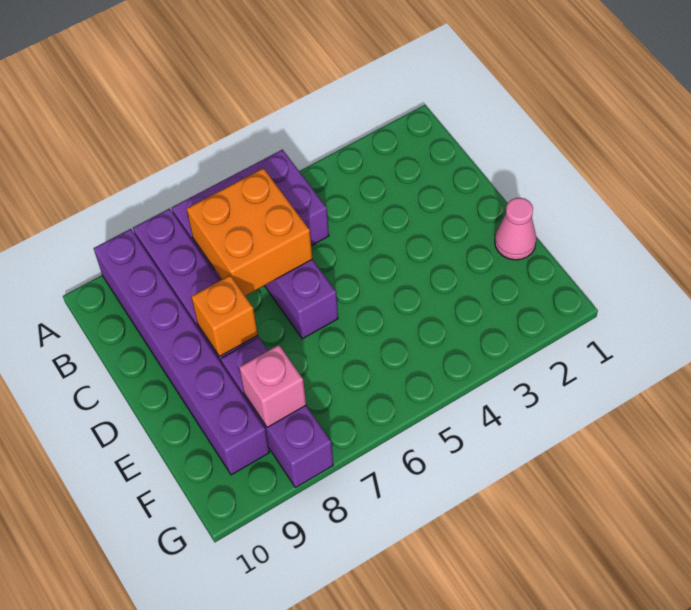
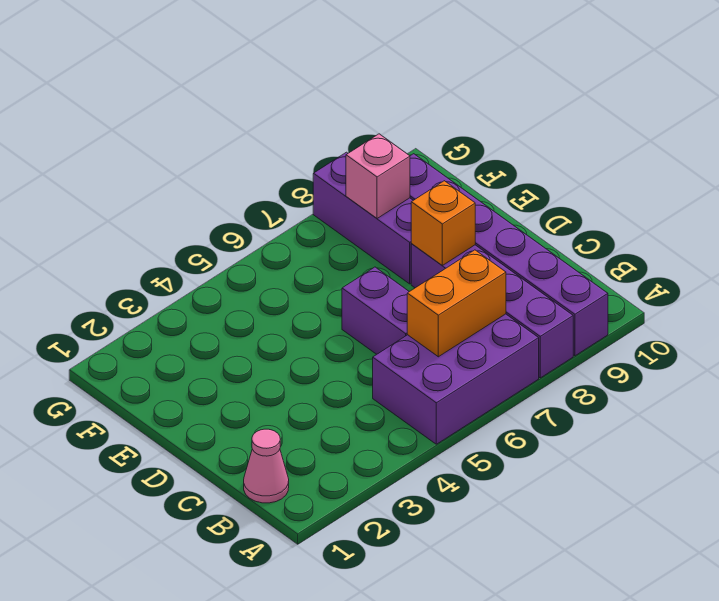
orange 2x2 brick [187,168,312,296] -> orange 1x2 brick [407,250,506,357]
pink 1x1 cone [495,198,537,260] -> pink 1x1 cone moved to [244,429,289,503]

